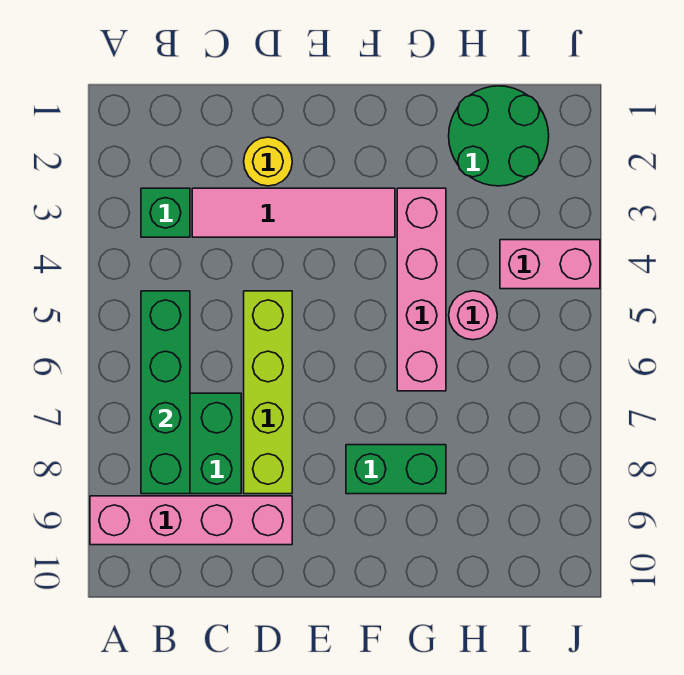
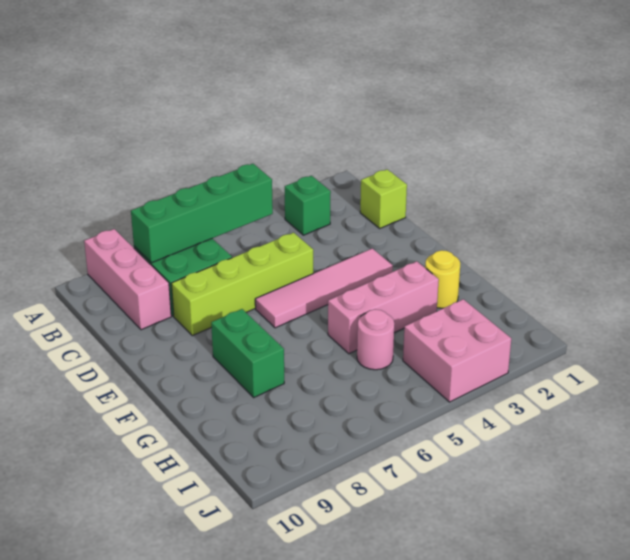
pink 1x4 brick [90,496,292,545] -> pink 1x3 brick [84,229,171,330]
none -> lime 1x1 brick [360,169,407,228]
pink 1x4 tile [192,188,395,237] -> pink 1x4 tile turned to [255,248,393,328]
yellow 1x1 round brick [244,137,292,186] -> yellow 1x1 round brick moved to [425,250,460,308]
pink 1x4 brick [397,188,446,391] -> pink 1x3 brick [328,261,439,354]
green 2x2 round brick [449,86,549,186] -> none
pink 1x2 brick [500,240,600,289] -> pink 2x2 brick [403,299,511,402]

